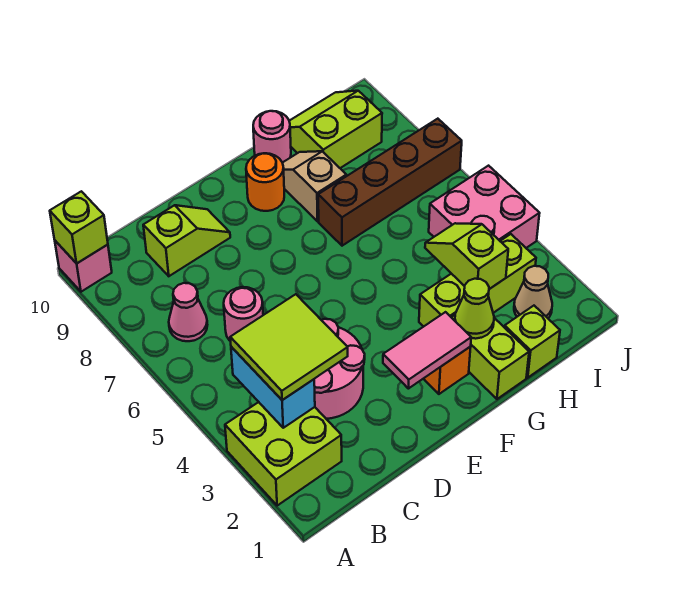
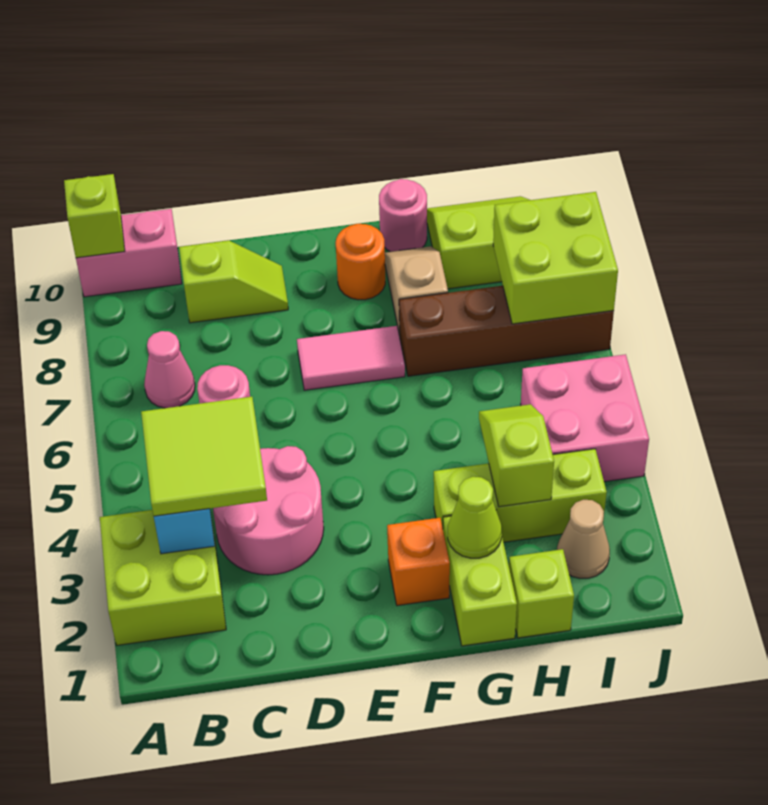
pink 1x1 brick [55,241,112,292] -> pink 1x2 brick [76,209,182,297]
pink 1x2 tile [383,312,471,389] -> pink 1x2 tile moved to [297,326,405,390]
none -> lime 2x2 brick [493,192,618,324]

